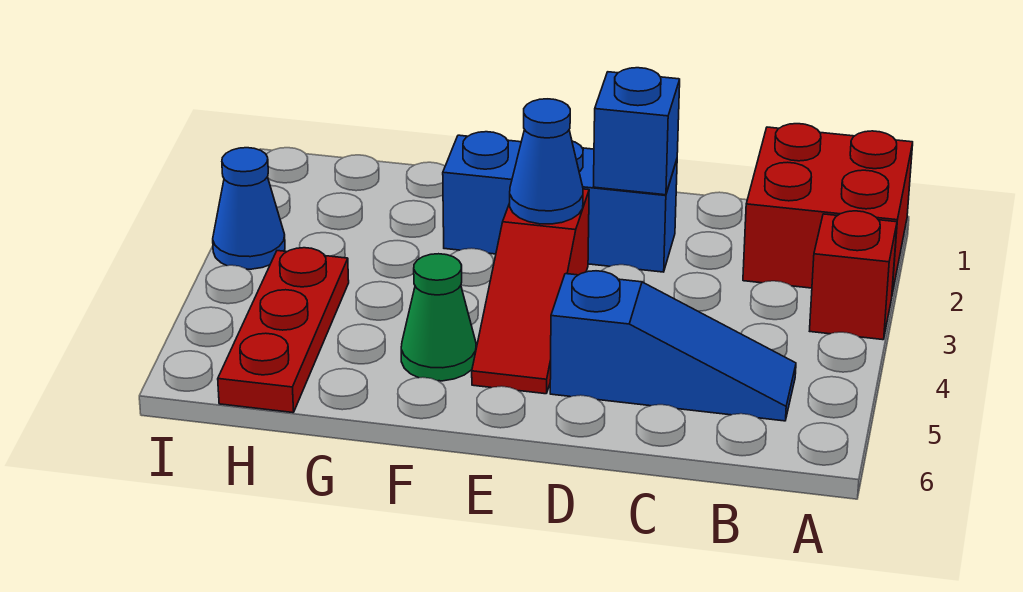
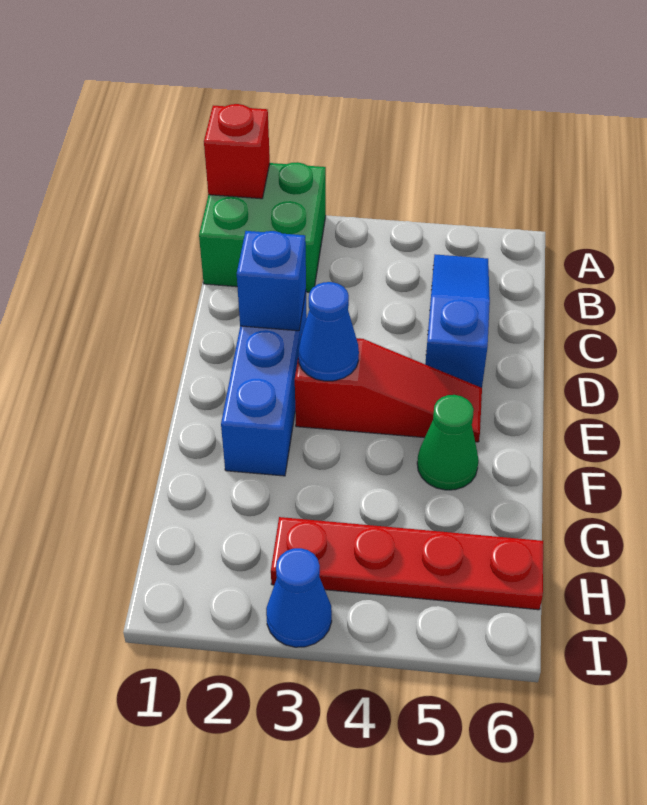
red 2x2 brick [743,124,913,294] -> green 2x2 brick [199,162,326,292]
red 1x1 brick [810,211,897,340] -> red 1x1 brick moved to [204,104,270,199]
red 1x3 plate [218,248,349,413] -> red 1x4 plate [271,517,543,610]

